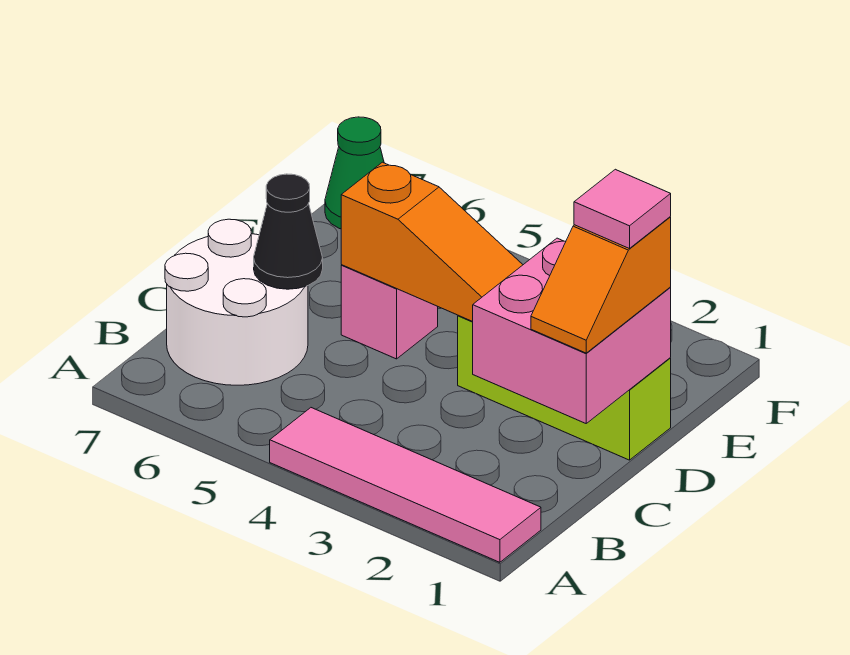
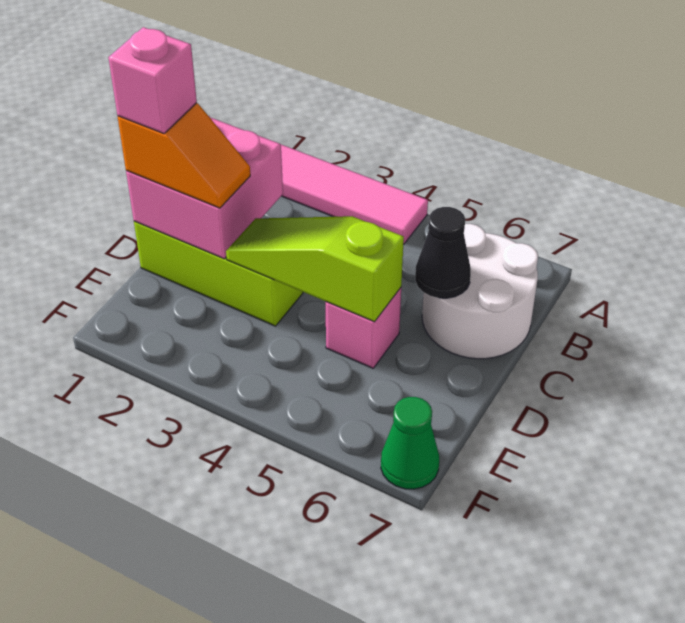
orange 1x2 slope [531,217,671,353] -> orange 1x2 slope turned to [118,103,250,208]
pink 1x1 tile [574,169,671,249] -> pink 1x1 brick [108,27,197,134]
orange 1x3 slope [341,162,523,322] -> lime 1x3 slope [226,216,404,322]

